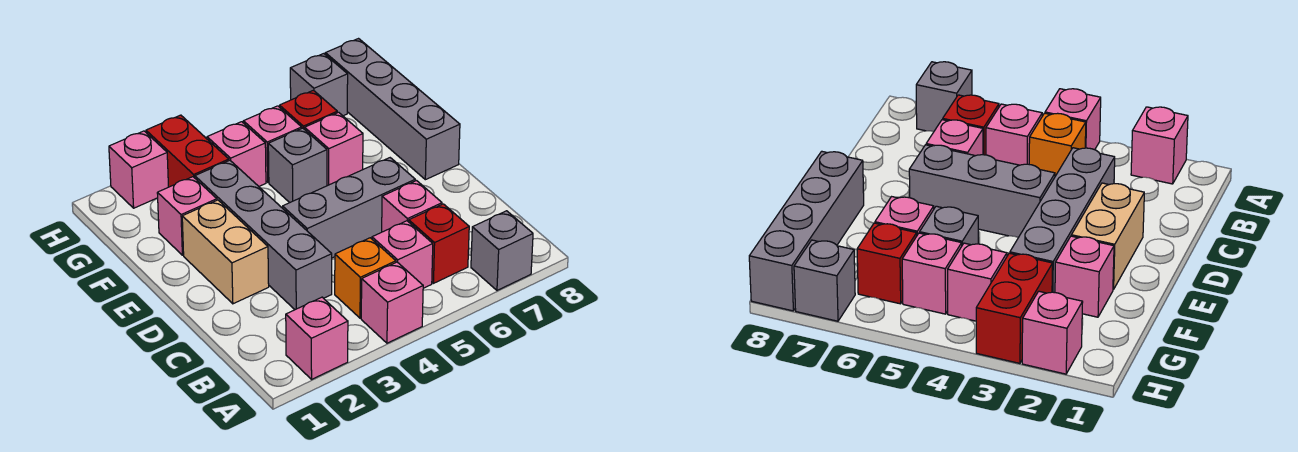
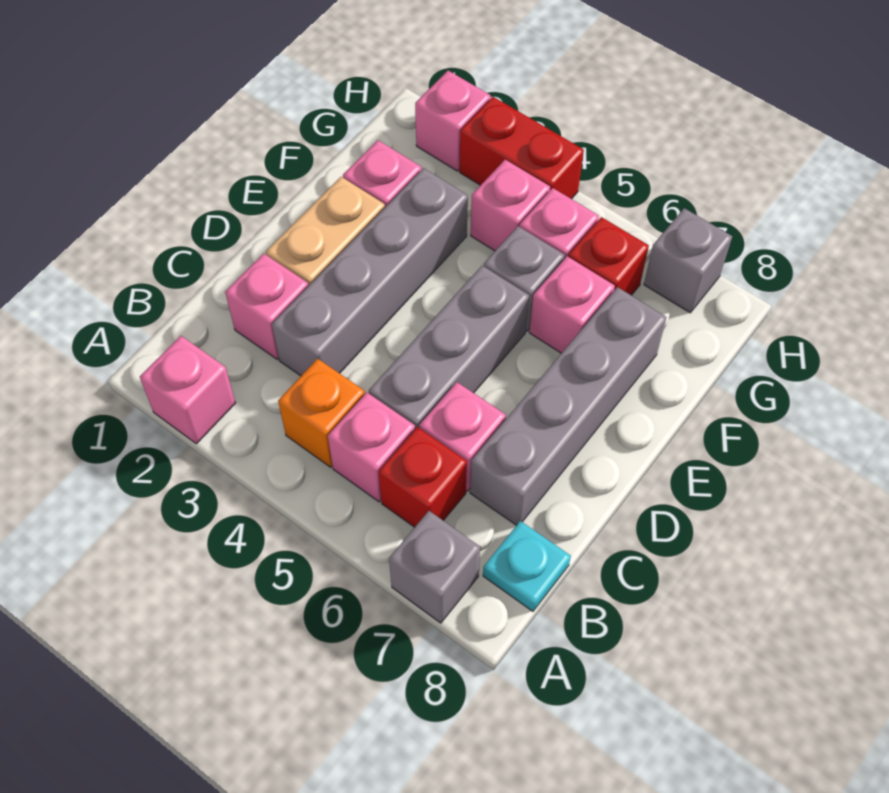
pink 1x1 brick [361,262,423,343] -> pink 1x1 brick moved to [225,254,308,359]
none -> cyan 1x1 plate [483,521,571,611]
grey 1x3 brick [283,158,415,258] -> grey 1x3 brick turned to [369,266,529,429]
grey 1x4 brick [325,39,460,180] -> grey 1x4 brick moved to [470,287,667,525]
red 1x2 brick [146,115,229,187] -> red 1x2 brick turned to [460,97,584,199]

